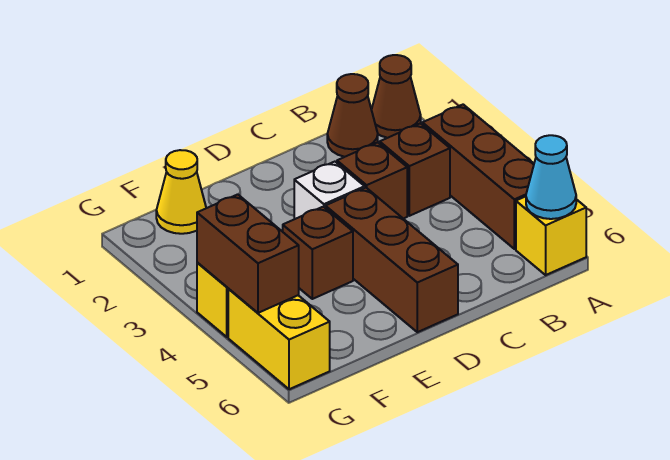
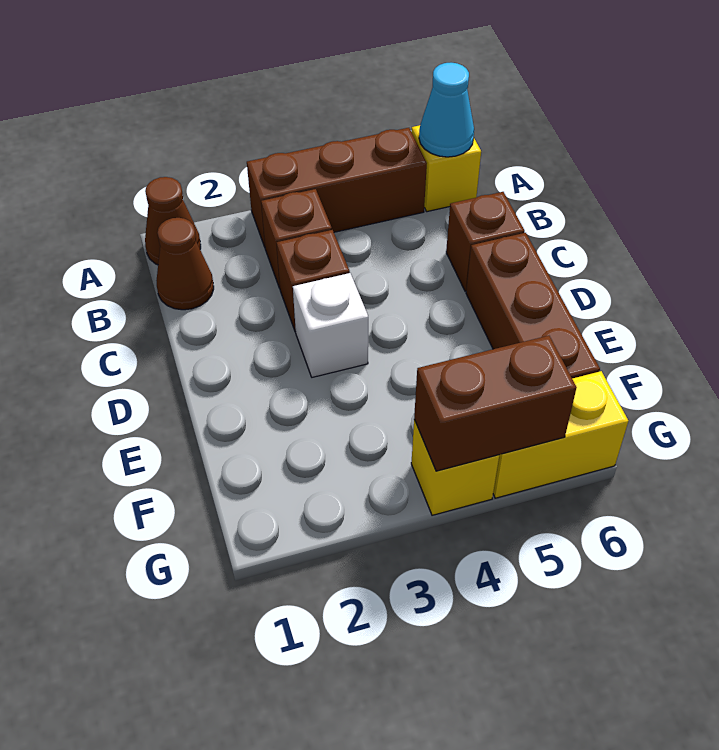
brown 1x3 brick [325,188,458,332] -> brown 1x3 brick turned to [466,233,600,378]
brown 1x1 brick [283,207,353,299] -> brown 1x1 brick moved to [446,192,525,291]
yellow 1x1 cone [156,150,206,234] -> none

